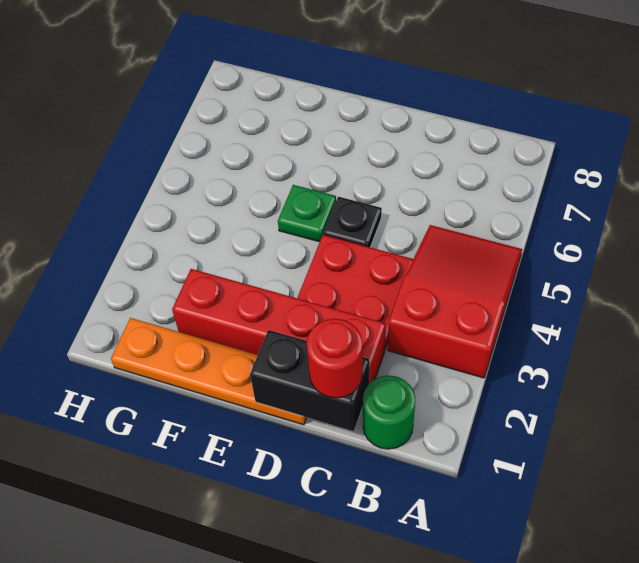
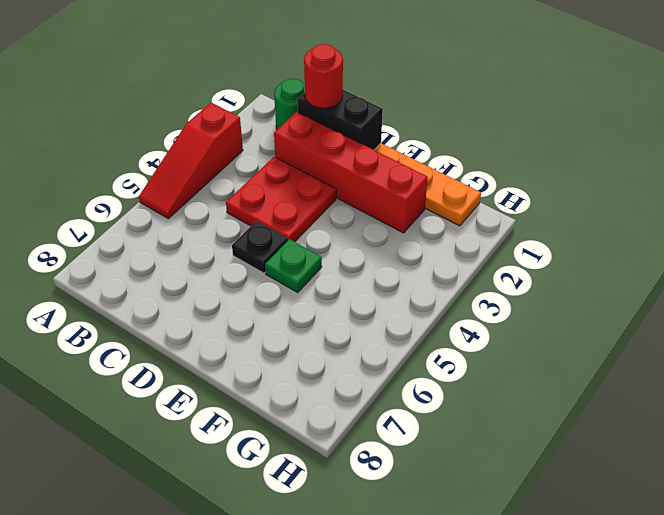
red 2x3 slope [388,225,522,378] -> red 1x3 slope [139,103,243,219]

